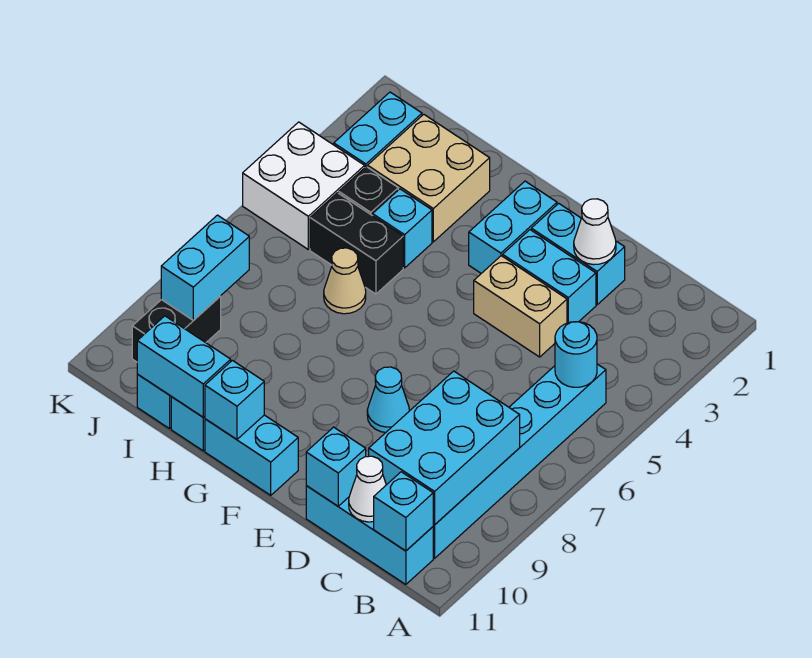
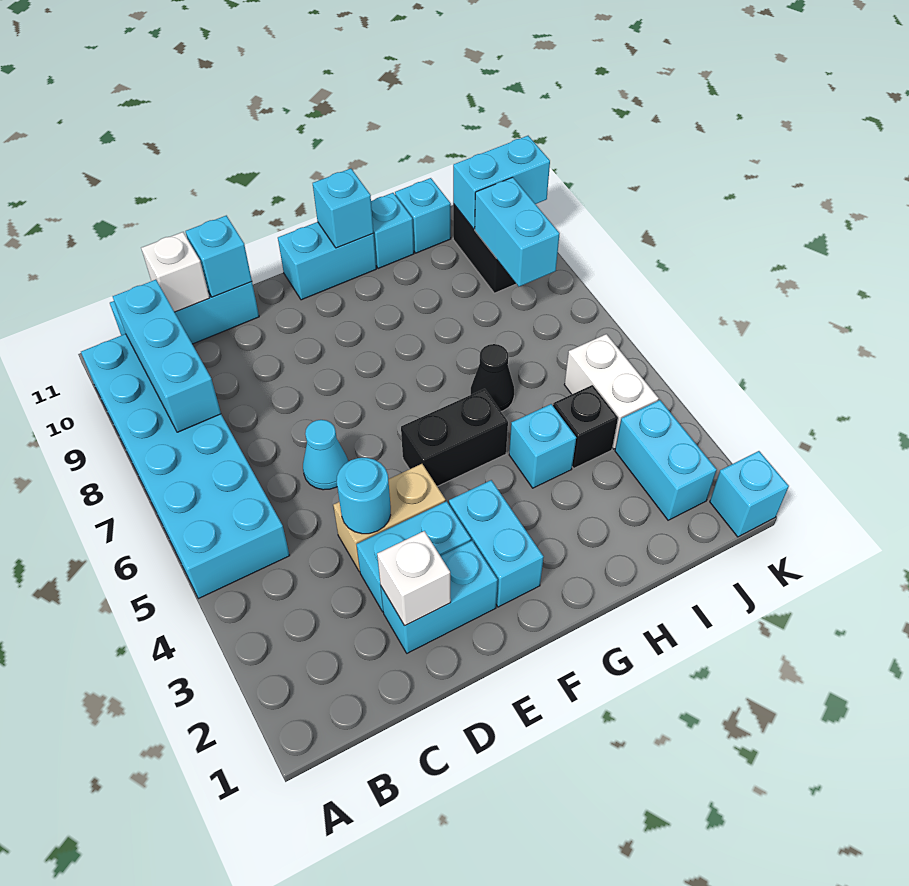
cyan 1x6 brick [433,364,606,558] -> cyan 2x6 brick [81,334,290,599]
cyan 1x1 round brick [555,322,597,387] -> cyan 1x1 round brick moved to [337,458,391,534]
cyan 2x3 brick [369,371,520,525] -> cyan 1x3 brick [113,280,221,432]
cyan 1x1 brick [374,472,434,551] -> cyan 1x1 brick moved to [710,451,789,537]
white 1x1 cone [349,456,386,522] -> white 1x1 brick [141,232,210,312]
white 1x1 cone [574,199,616,265] -> white 1x1 brick [377,531,451,626]
cyan 1x1 cone [367,367,409,433] -> cyan 1x1 cone moved to [303,420,348,490]
tan 2x2 brick [368,114,490,242] -> none
black 1x2 brick [310,193,403,294] -> black 1x2 brick moved to [401,389,508,486]
tan 1x1 cone [324,248,366,314] -> black 1x1 cone [471,344,514,411]
cyan 1x2 brick [137,316,231,417] -> cyan 1x2 brick moved to [453,136,550,229]
white 2x2 brick [243,122,365,249] -> white 1x2 brick [564,334,659,449]

